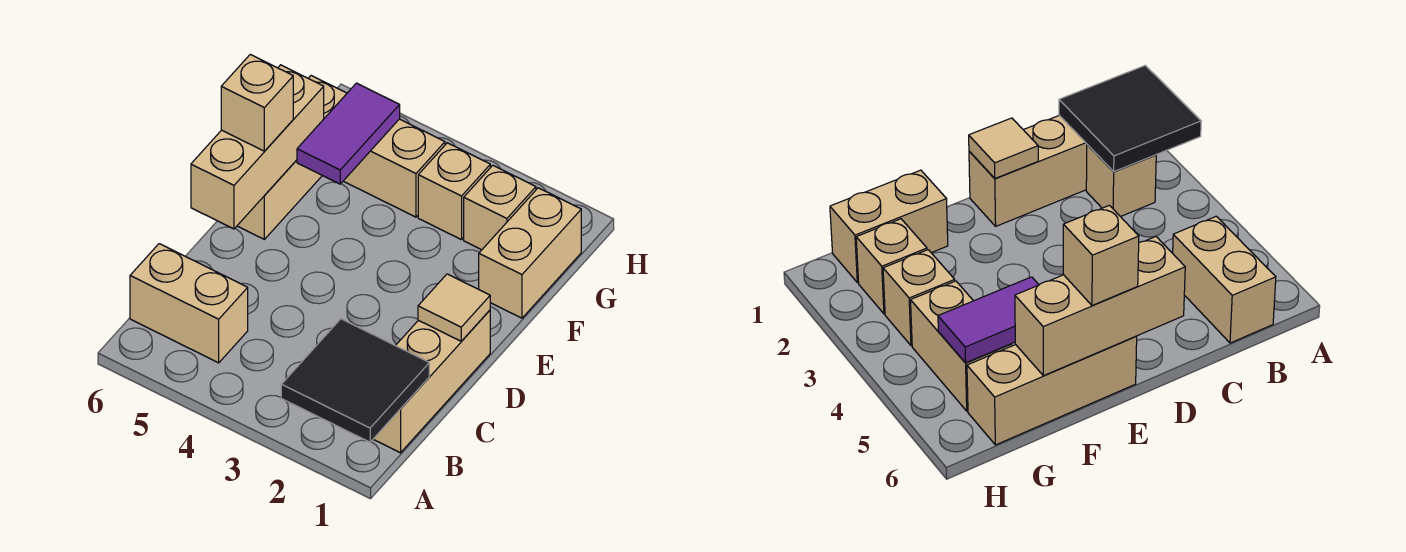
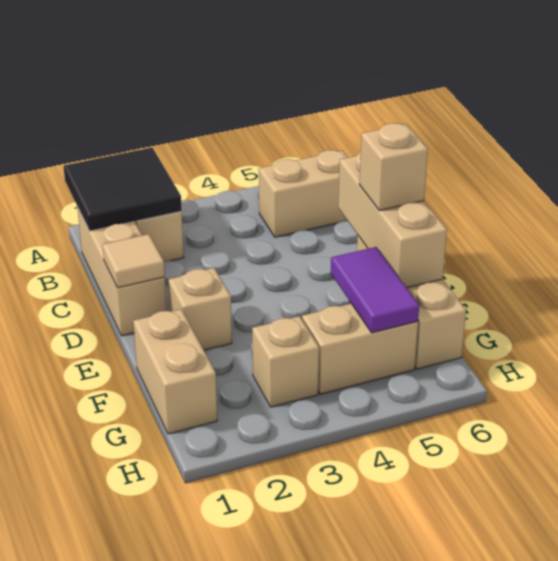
tan 1x1 brick [464,165,536,250] -> tan 1x1 brick moved to [168,268,232,350]

